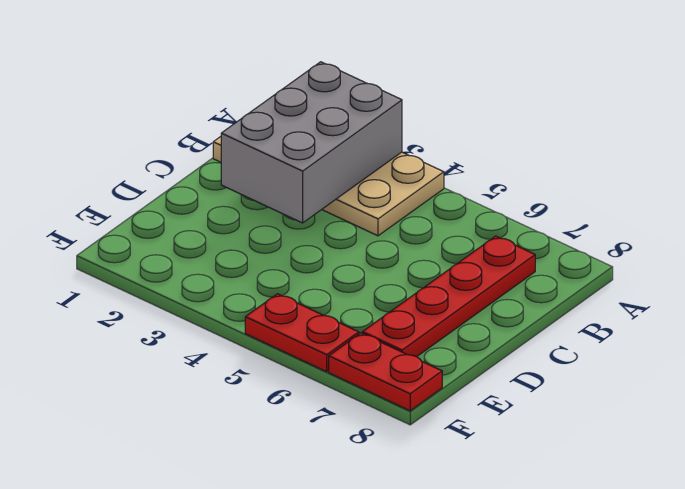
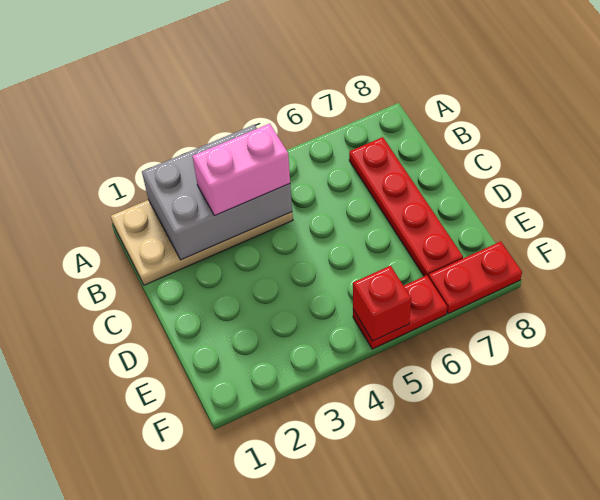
grey 2x3 brick [221,62,402,223] -> grey 2x3 brick turned to [142,125,292,260]
none -> pink 1x2 brick [193,124,290,216]
none -> red 1x1 brick [353,266,411,341]

